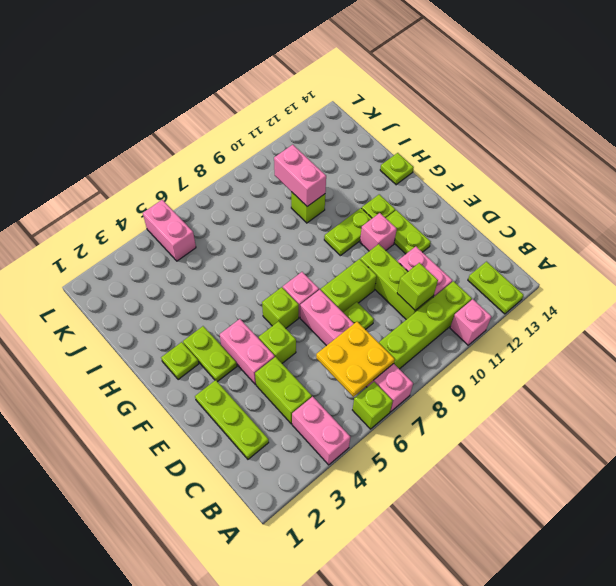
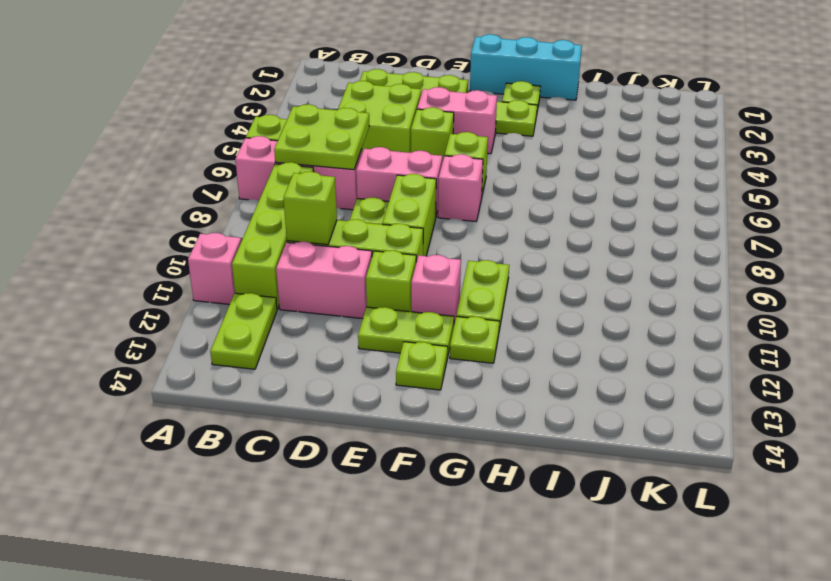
pink 1x2 brick [292,397,350,465] -> none
lime 1x2 plate [468,262,523,314] -> lime 1x2 plate turned to [210,293,277,369]
yellow 2x2 plate [316,322,395,397] -> lime 2x2 plate [274,104,369,170]
lime 1x2 brick [255,357,312,424] -> lime 2x2 brick [338,81,421,153]
none -> cyan 1x3 brick [470,34,582,100]
lime 1x1 plate [380,153,414,185] -> lime 1x1 plate moved to [396,342,448,390]
lime 1x1 brick [291,192,325,223] -> lime 1x1 brick moved to [366,250,416,312]
pink 1x2 brick [274,145,326,206] -> none
pink 1x2 brick [143,200,196,261] -> none

